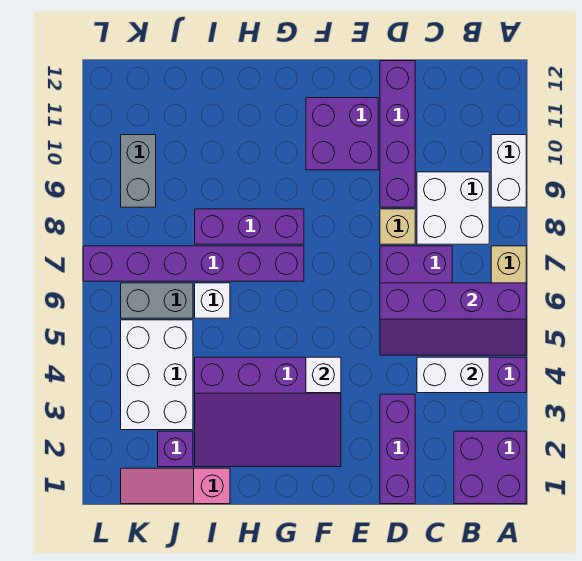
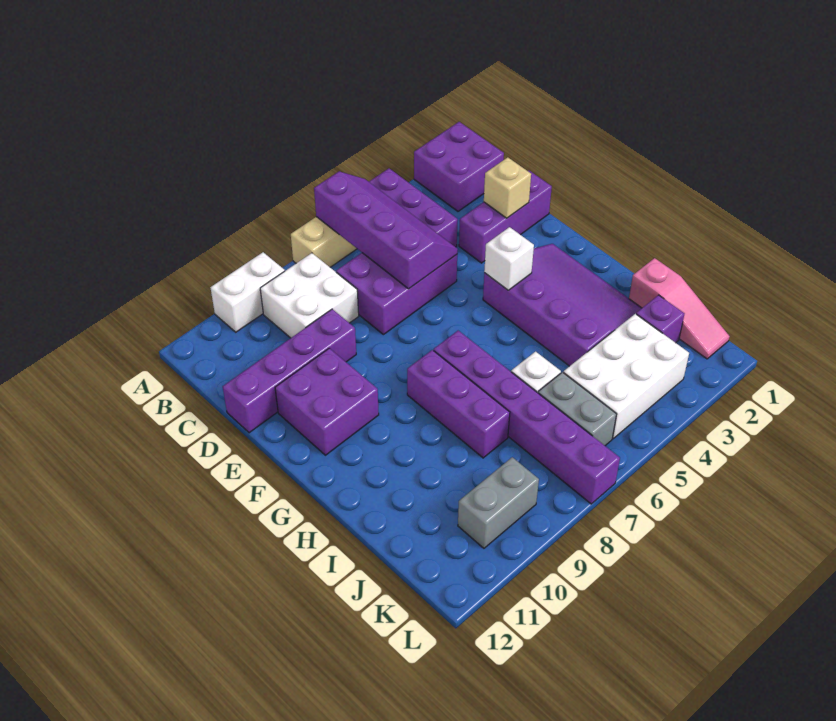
white 1x2 brick [417,357,489,393] -> none
tan 1x1 brick [380,209,415,244] -> tan 1x1 brick moved to [484,157,531,218]

